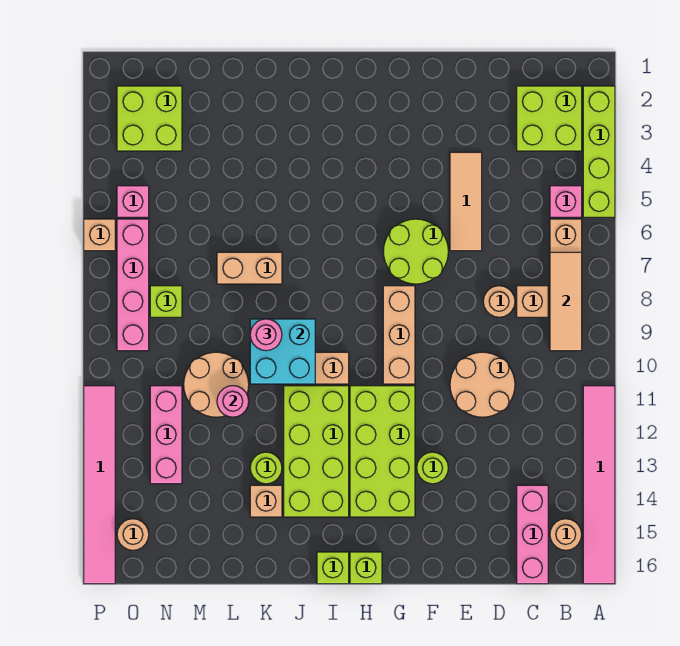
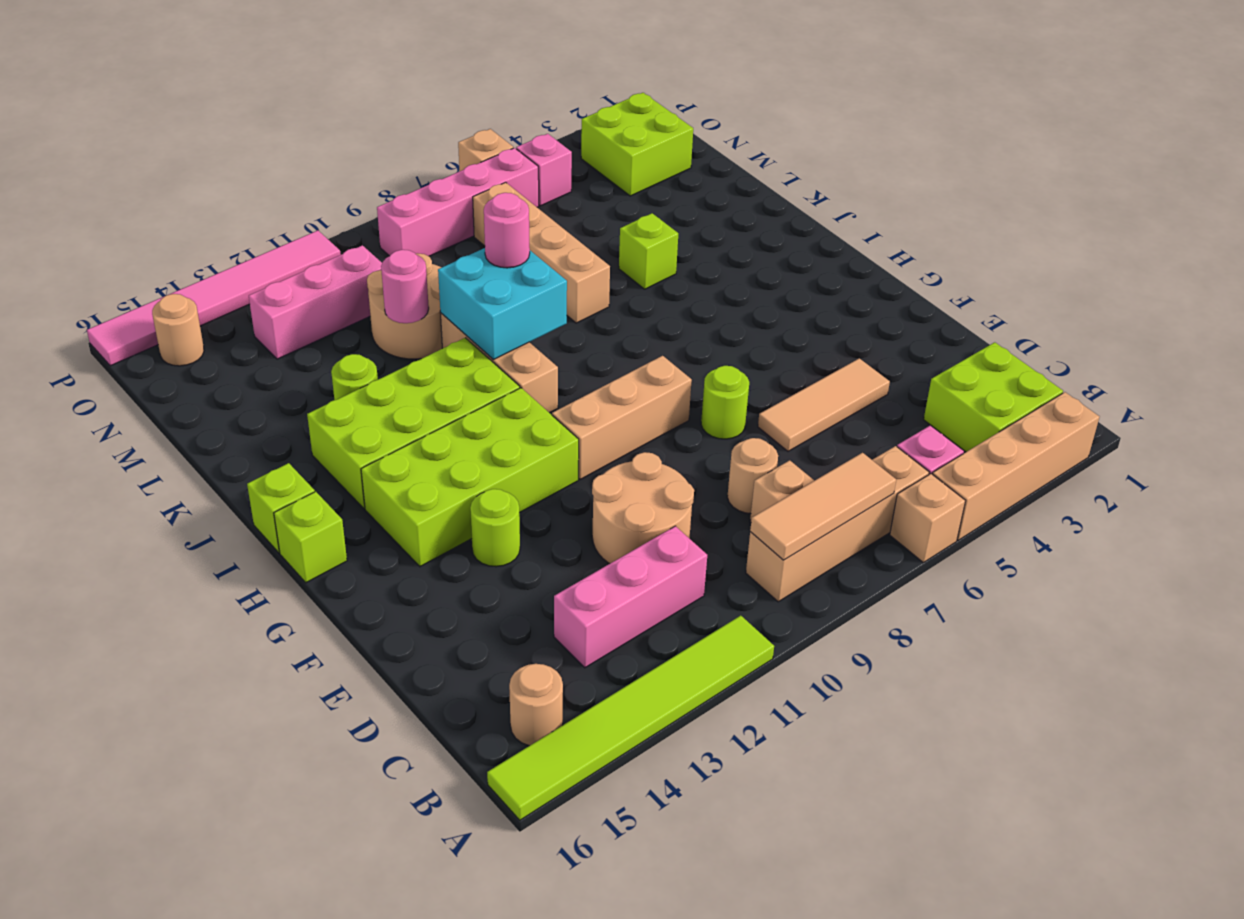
lime 1x4 brick [583,86,615,217] -> tan 1x4 brick [932,392,1099,540]
pink 1x6 tile [583,386,615,584] -> lime 1x6 tile [487,616,774,820]
pink 1x3 brick [517,485,548,584] -> pink 1x3 brick moved to [554,526,707,668]
lime 2x2 round brick [383,219,448,284] -> lime 1x1 round brick [701,366,749,439]
tan 1x2 brick [217,252,282,284] -> tan 1x4 brick [473,182,610,323]
tan 1x1 brick [250,485,282,517] -> tan 1x1 brick moved to [890,474,965,563]
lime 1x1 brick [150,286,182,317] -> lime 1x1 brick moved to [619,213,678,289]

